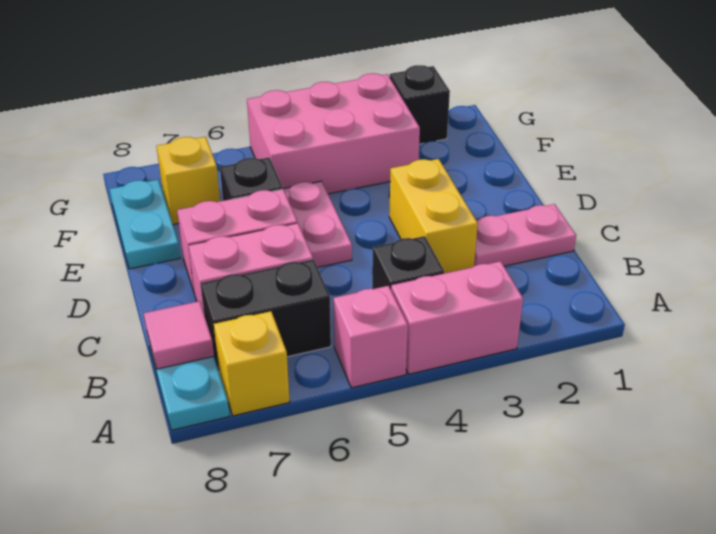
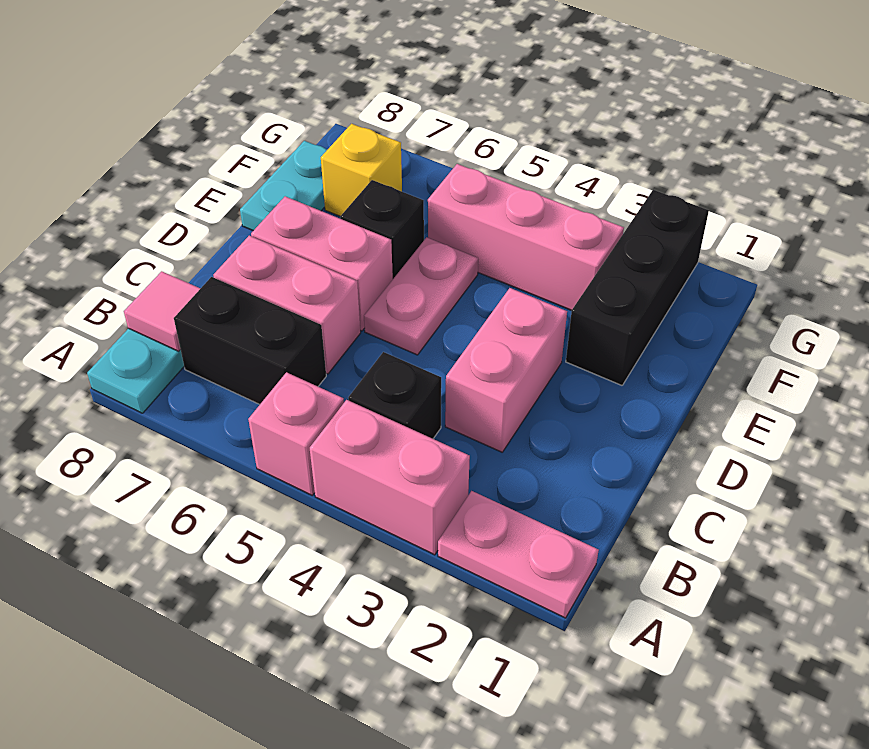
yellow 1x1 brick [214,311,290,416] -> none
pink 1x2 plate [474,204,576,266] -> pink 1x2 plate moved to [438,491,599,618]
yellow 1x2 brick [389,159,478,273] -> pink 1x2 brick [445,288,567,452]
pink 2x3 brick [247,73,420,194] -> pink 1x3 brick [428,164,624,311]
black 1x1 brick [390,65,450,144] -> black 1x3 brick [566,190,709,385]

